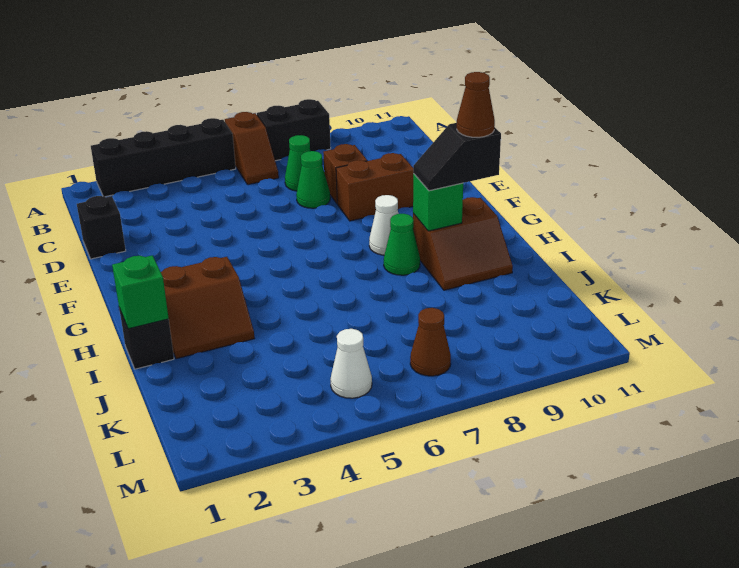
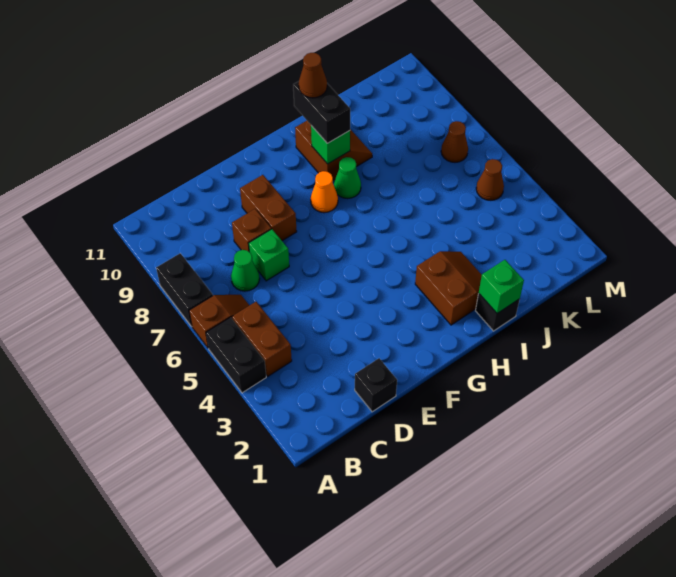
black 1x4 brick [91,118,236,197] -> black 1x2 brick [206,317,266,393]
none -> brown 1x2 brick [232,302,292,376]
green 1x1 cone [296,151,330,208] -> green 1x1 brick [249,229,289,281]
white 1x1 cone [369,195,399,255] -> orange 1x1 cone [311,171,338,213]
black 1x2 slope [413,123,501,191] -> black 1x2 brick [293,81,350,143]
white 1x1 cone [330,329,372,398] -> brown 1x1 cone [476,159,504,200]

